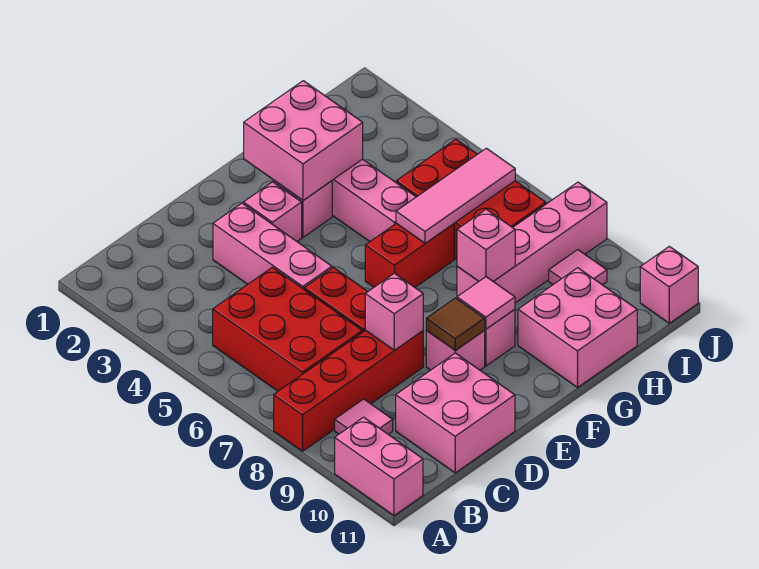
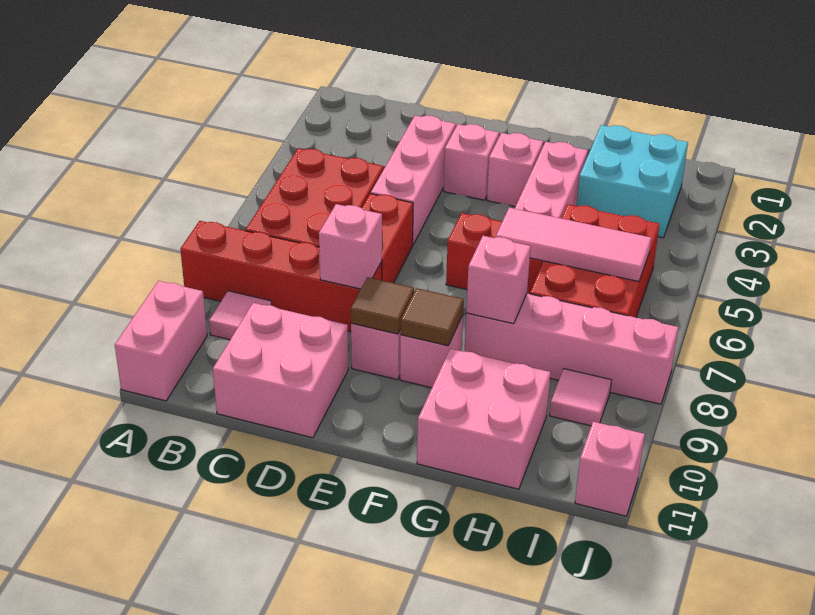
pink 2x2 brick [244,81,363,200] -> none
pink 1x1 tile [457,277,515,329] -> brown 1x1 tile [401,288,464,346]
none -> cyan 2x2 brick [577,125,688,238]

